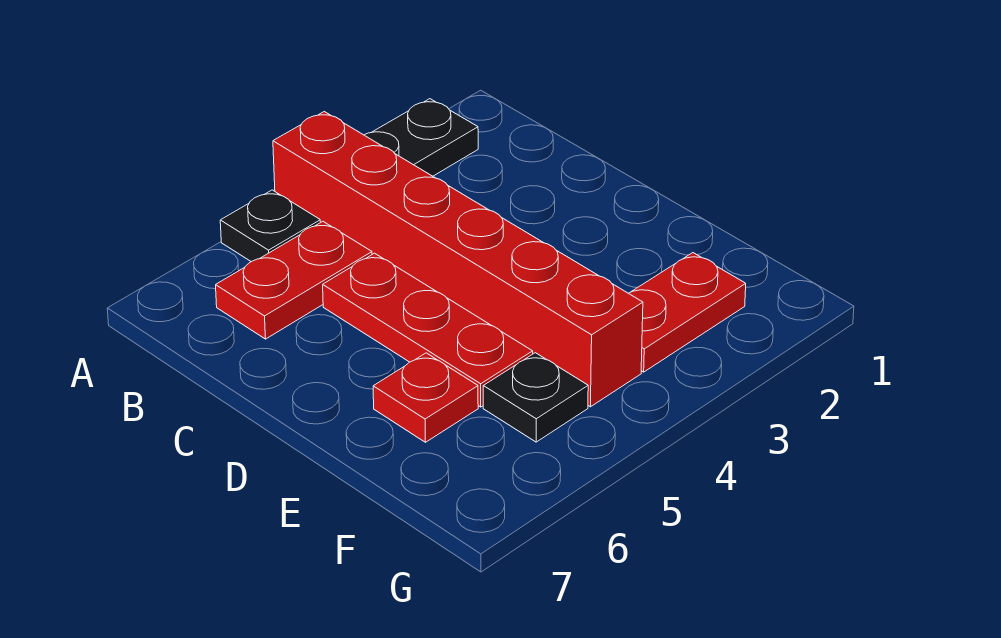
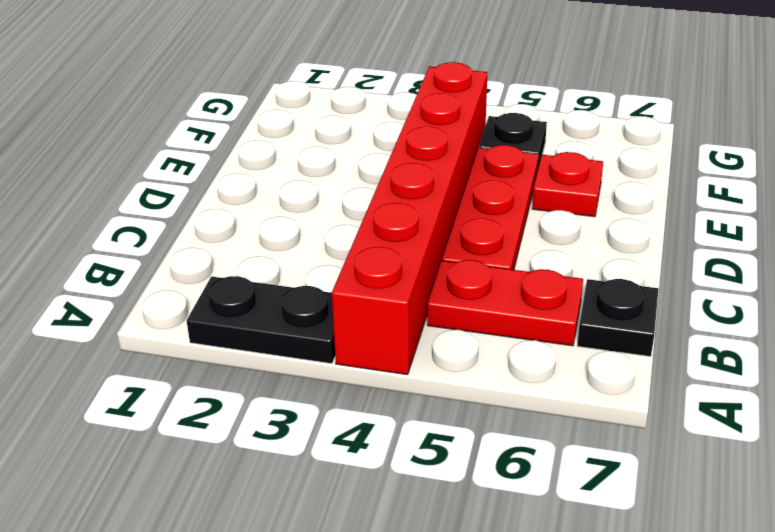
black 1x1 plate [220,190,321,262] -> black 1x1 plate moved to [577,279,659,357]
red 1x2 plate [629,253,746,372] -> none

